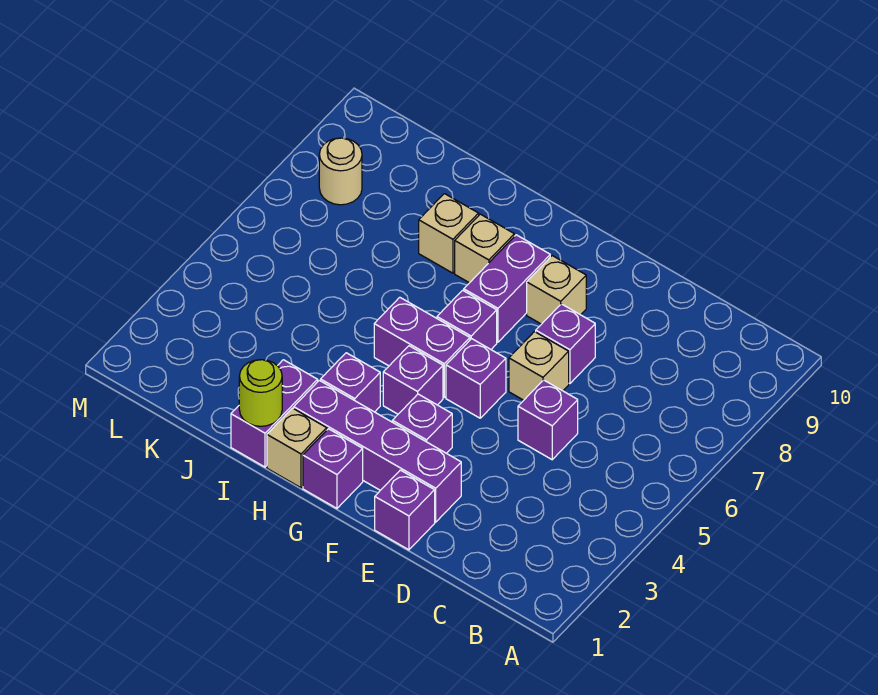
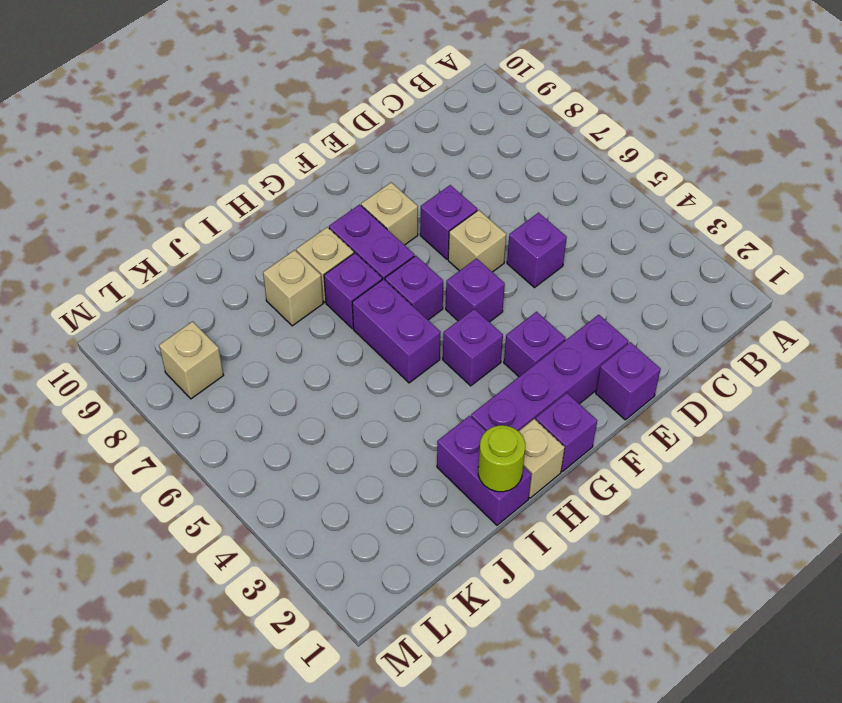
purple 1x2 brick [374,297,470,397] -> purple 1x2 brick turned to [352,279,441,383]
purple 1x1 brick [321,353,380,412] -> purple 1x1 brick moved to [324,253,382,329]
tan 1x1 round brick [319,138,362,205] -> tan 1x1 brick [159,321,224,399]

